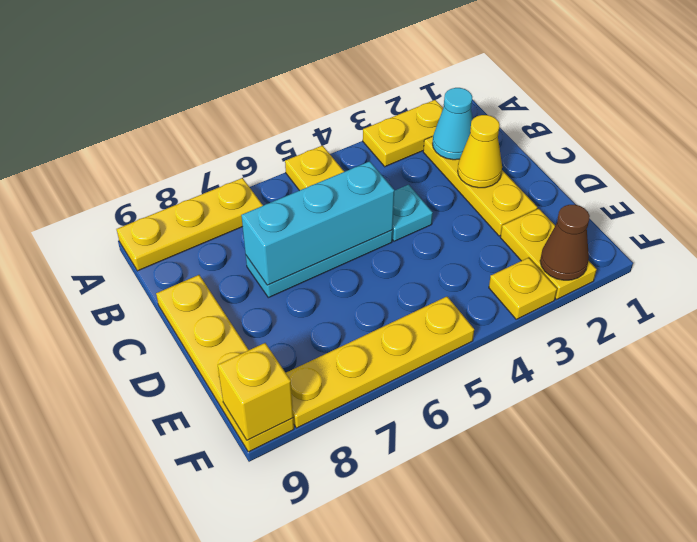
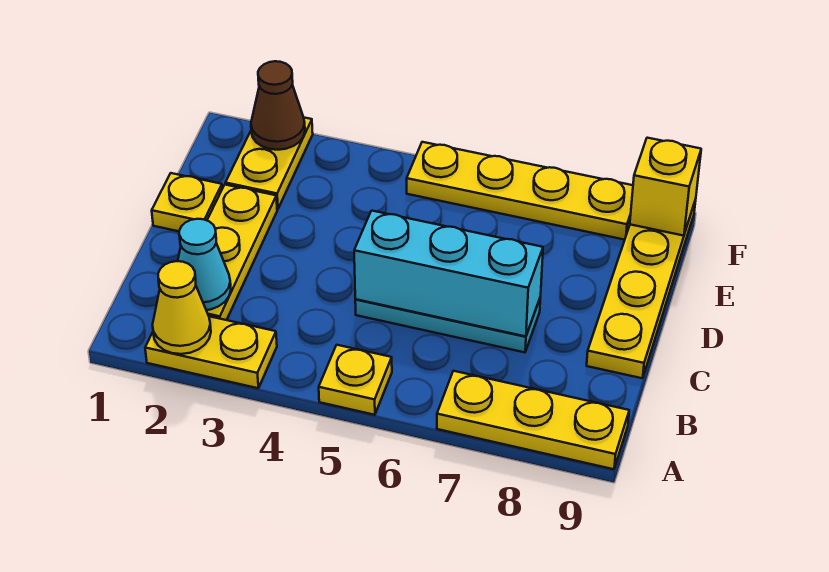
yellow 1x1 cone [458,115,502,188] -> yellow 1x1 cone moved to [153,261,211,354]
cyan 1x1 plate [392,185,433,241] -> none
yellow 1x1 plate [489,258,557,319] -> yellow 1x1 plate moved to [152,173,222,231]

